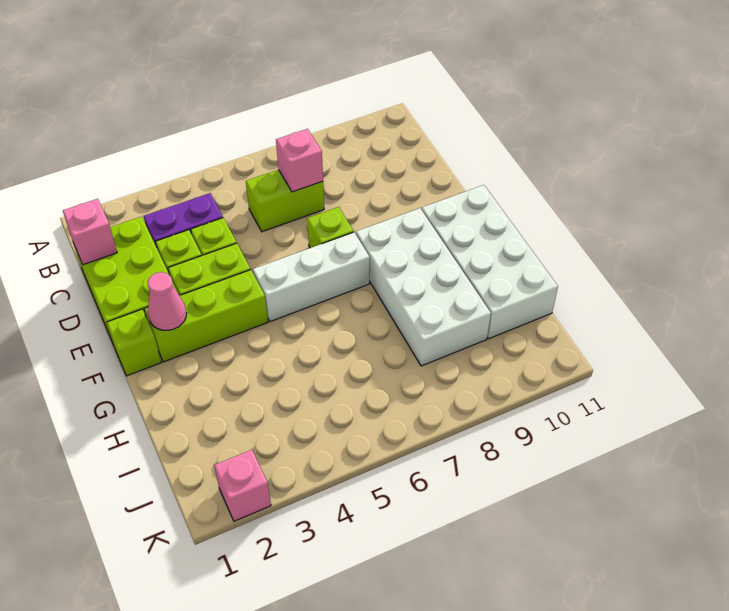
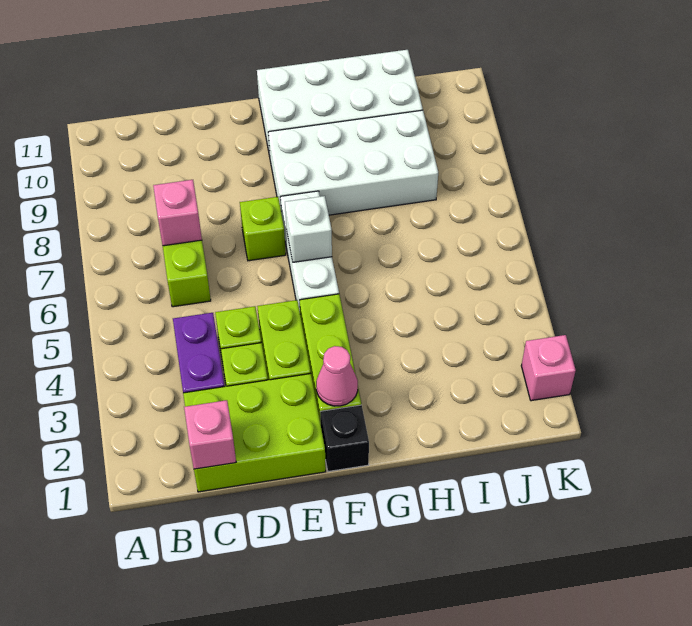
lime 1x1 brick [107,309,161,376] -> black 1x1 brick [320,405,369,472]
none -> white 1x1 brick [285,196,332,262]

